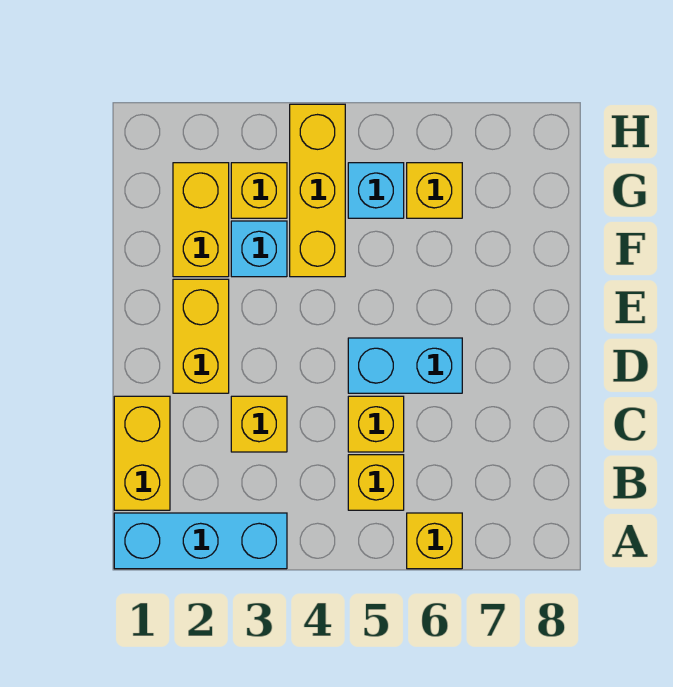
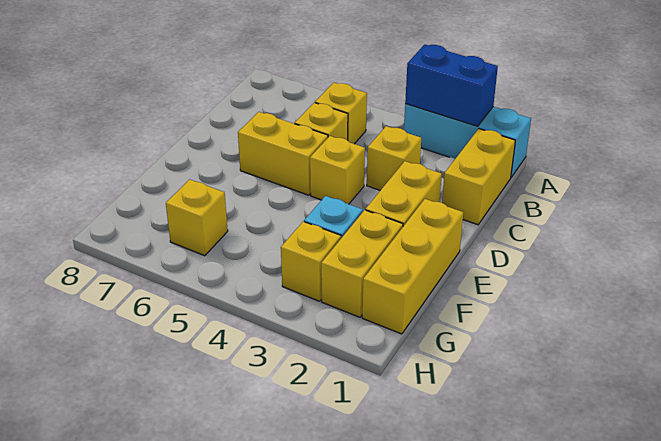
none -> blue 1x2 brick [405,44,498,126]
yellow 1x1 brick [407,513,462,569] -> yellow 1x1 brick moved to [310,136,365,204]
cyan 1x2 brick [348,338,462,393] -> yellow 1x2 brick [238,112,328,195]
yellow 1x3 brick [290,104,345,277] -> yellow 1x3 brick moved to [362,199,463,334]
cyan 1x1 brick [348,163,404,218] -> none

